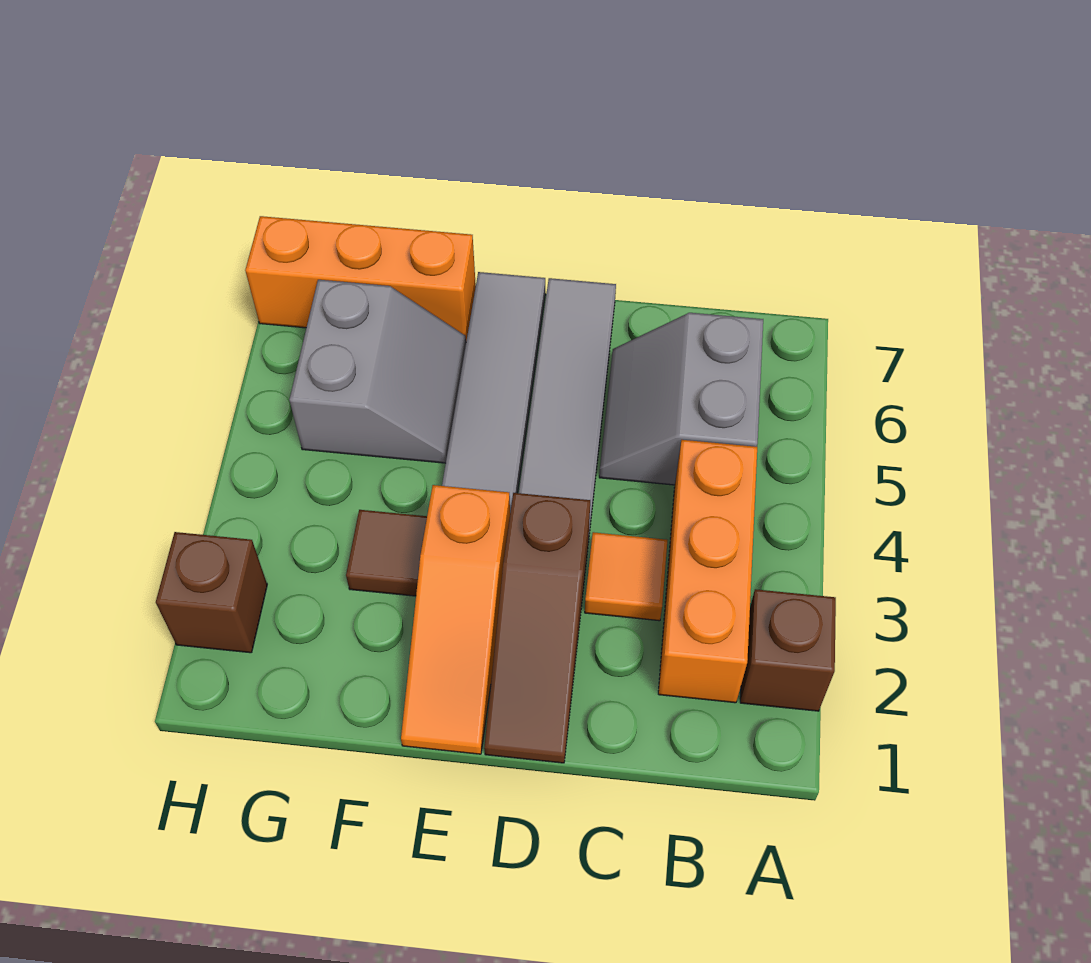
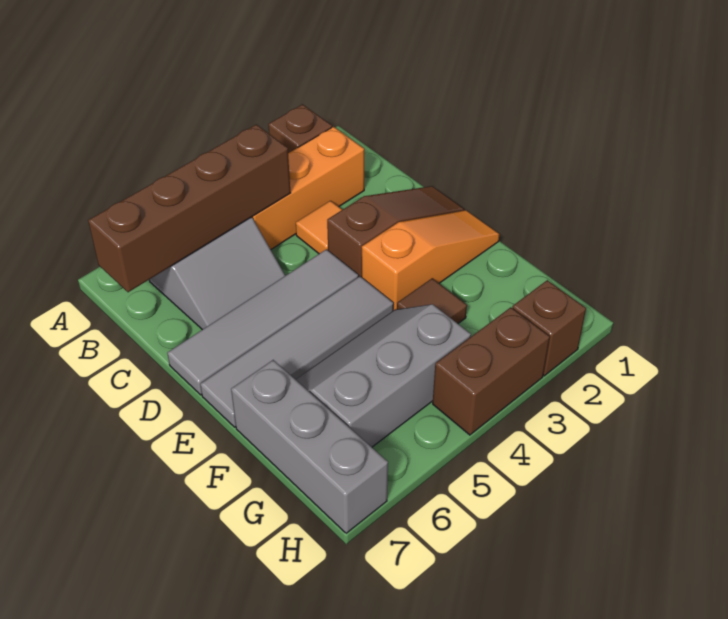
none -> brown 1x4 brick [88,124,291,292]
grey 2x2 slope [289,280,466,463] -> grey 2x3 slope [296,304,471,447]
orange 1x3 brick [245,216,476,341] -> grey 1x3 brick [231,360,388,533]
none -> brown 1x2 brick [433,307,550,435]

